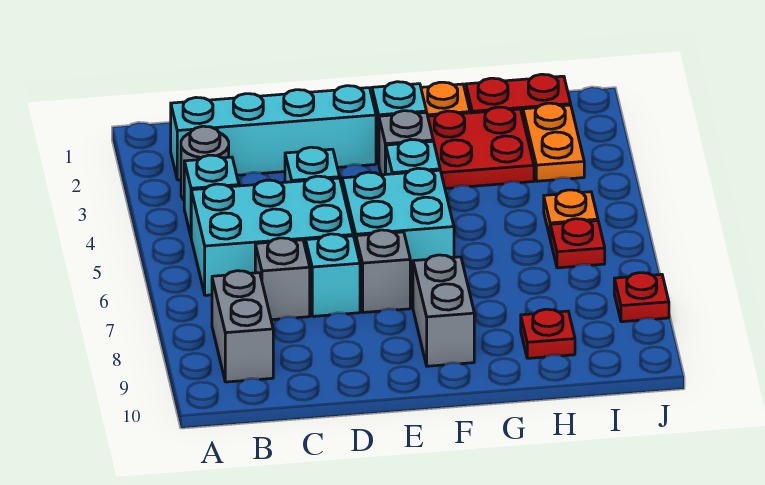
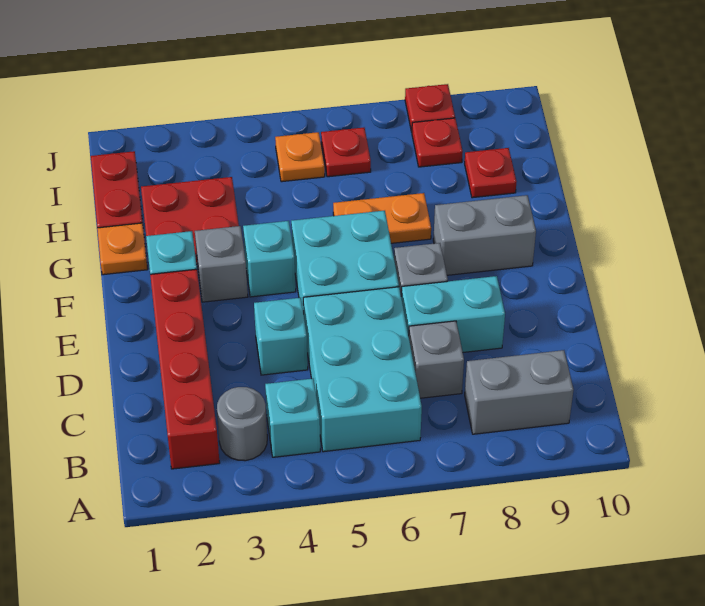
cyan 1x4 brick [171,86,376,180] -> red 1x4 brick [150,269,220,469]
cyan 1x1 brick [306,234,360,316] -> cyan 1x2 brick [401,276,505,352]
orange 1x2 plate [523,103,584,181] -> orange 1x2 plate moved to [333,193,431,243]
none -> red 1x1 plate [412,118,463,167]

